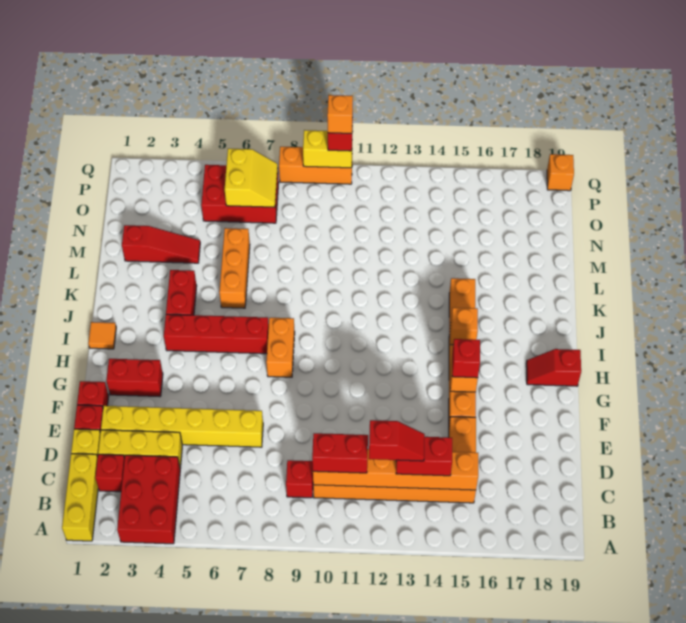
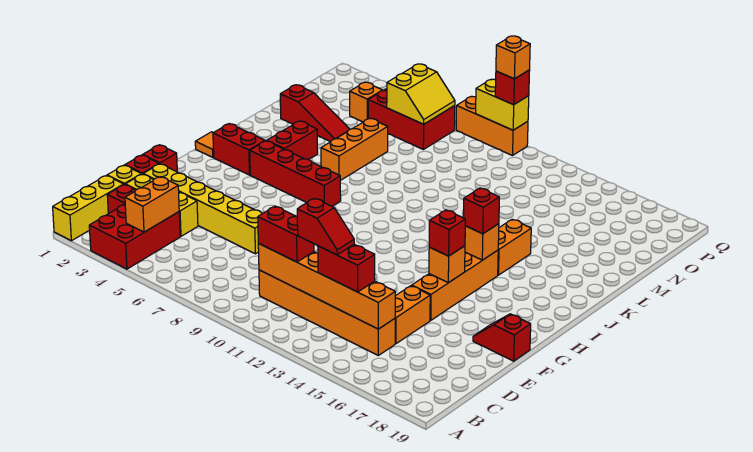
red 1x1 brick [286,460,313,498] -> red 1x1 brick moved to [464,188,499,234]
red 1x2 brick [106,359,163,397] -> red 1x2 brick moved to [213,124,265,175]
orange 1x2 brick [266,318,295,377] -> orange 1x2 brick moved to [125,177,179,232]
red 1x2 slope [526,349,581,386] -> red 1x2 slope moved to [473,314,531,361]
orange 1x1 brick [547,154,574,191] -> orange 1x1 brick moved to [350,82,383,122]

